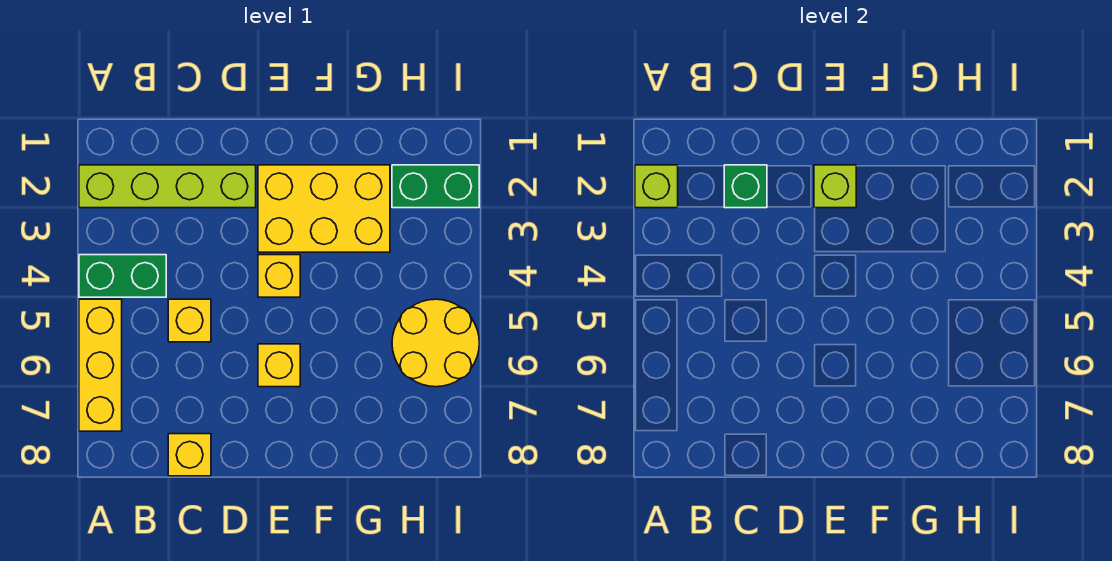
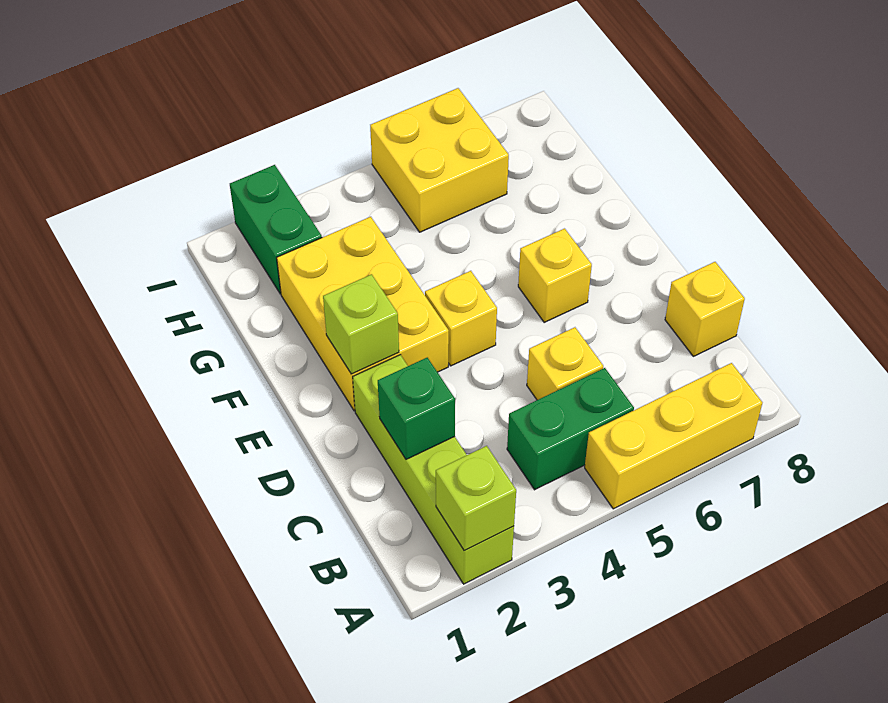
green 1x2 brick [79,255,166,297] -> green 1x2 brick turned to [507,368,634,490]
yellow 2x2 round brick [392,299,479,387] -> yellow 2x2 brick [370,88,509,232]

